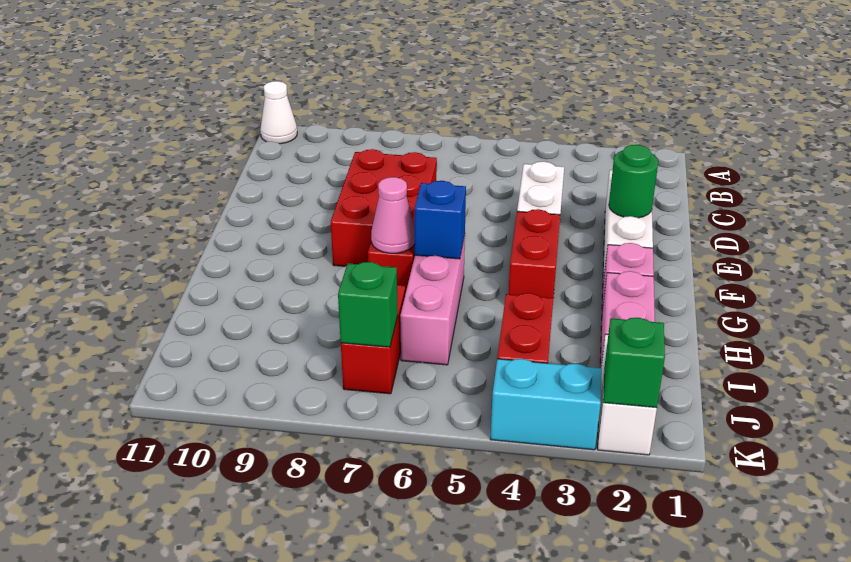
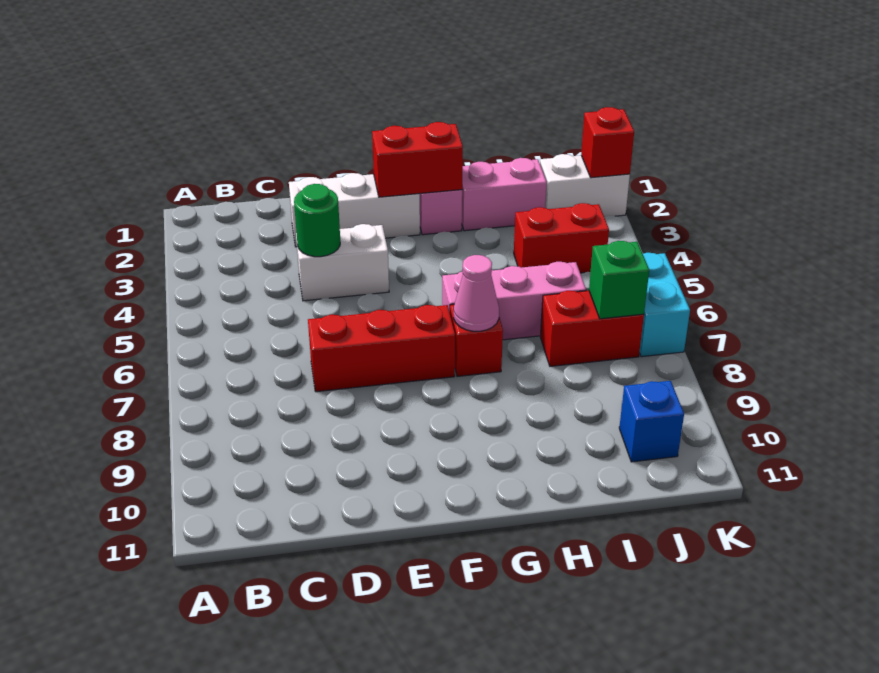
white 1x1 cone [260,81,297,144] -> none
red 2x3 brick [331,149,437,266] -> red 1x3 brick [308,305,455,392]
green 1x1 round brick [609,145,658,218] -> green 1x1 round brick moved to [294,184,340,257]
red 1x2 brick [508,209,560,298] -> red 1x2 brick moved to [372,122,463,197]
blue 1x1 brick [415,181,466,259] -> blue 1x1 brick moved to [619,381,684,462]
green 1x1 brick [603,318,665,408] -> red 1x1 brick [581,107,634,178]
cyan 1x2 brick [490,359,602,450] -> cyan 1x2 brick moved to [639,253,690,357]

